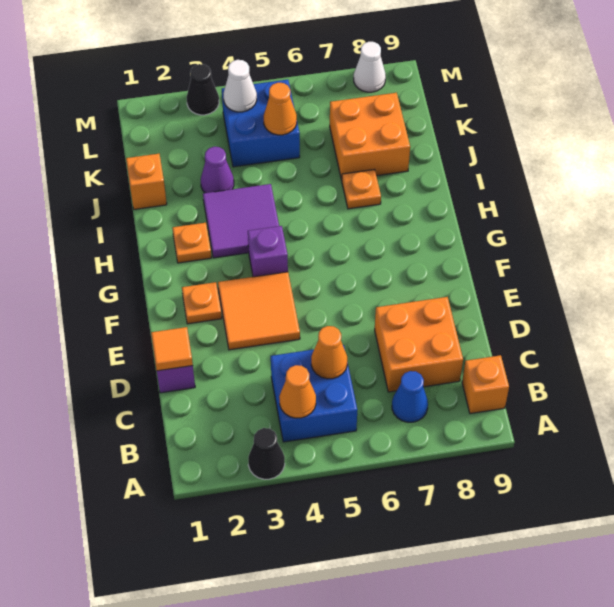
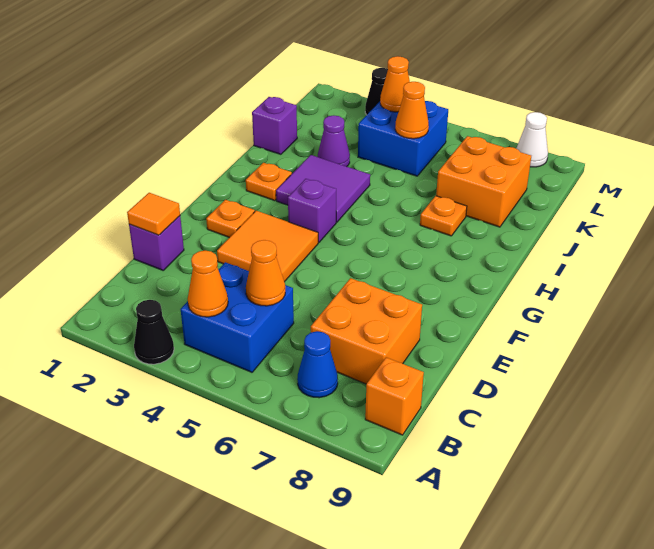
orange 1x1 brick [126,154,167,209] -> purple 1x1 brick [252,97,297,154]
white 1x1 cone [224,60,257,112] -> orange 1x1 cone [380,56,410,112]

